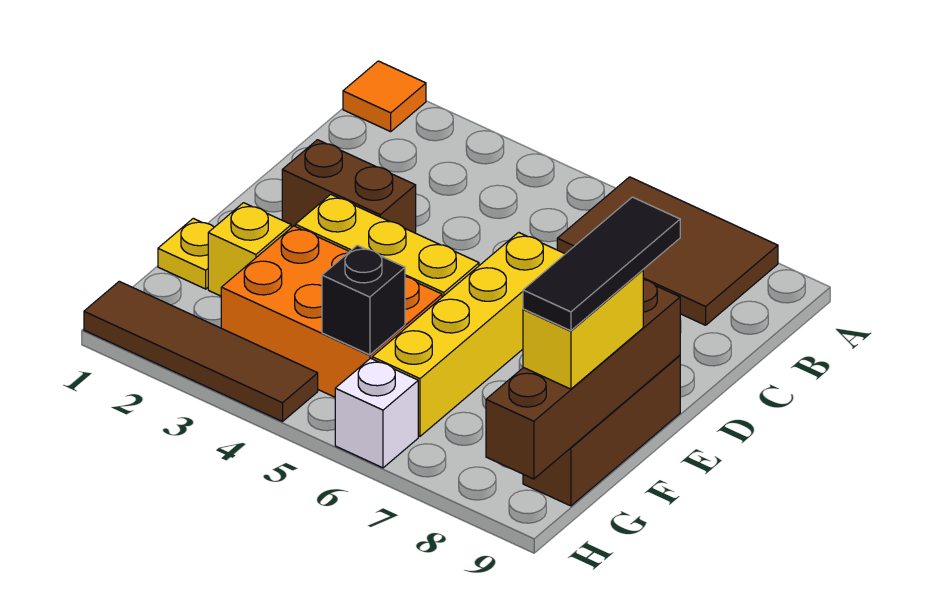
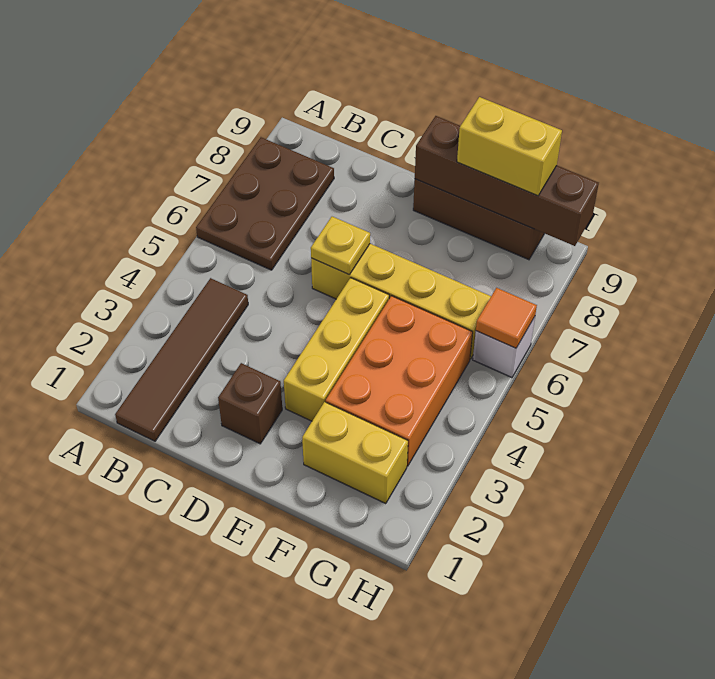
orange 1x1 tile [343,61,426,132] -> orange 1x1 tile moved to [476,288,537,348]
brown 2x3 tile [557,177,778,325] -> brown 2x3 plate [196,137,334,270]
brown 1x2 brick [282,140,416,233] -> brown 1x1 brick [218,363,282,444]
black 1x3 tile [523,197,680,331] -> none
yellow 1x1 plate [158,218,214,289] -> yellow 1x1 plate moved to [311,217,370,275]
yellow 1x1 brick [208,203,291,296] -> yellow 1x2 brick [302,402,408,503]
black 1x1 brick [322,245,405,355] -> none
brown 1x4 tile [84,281,318,422] -> brown 1x4 tile moved to [115,278,248,441]

